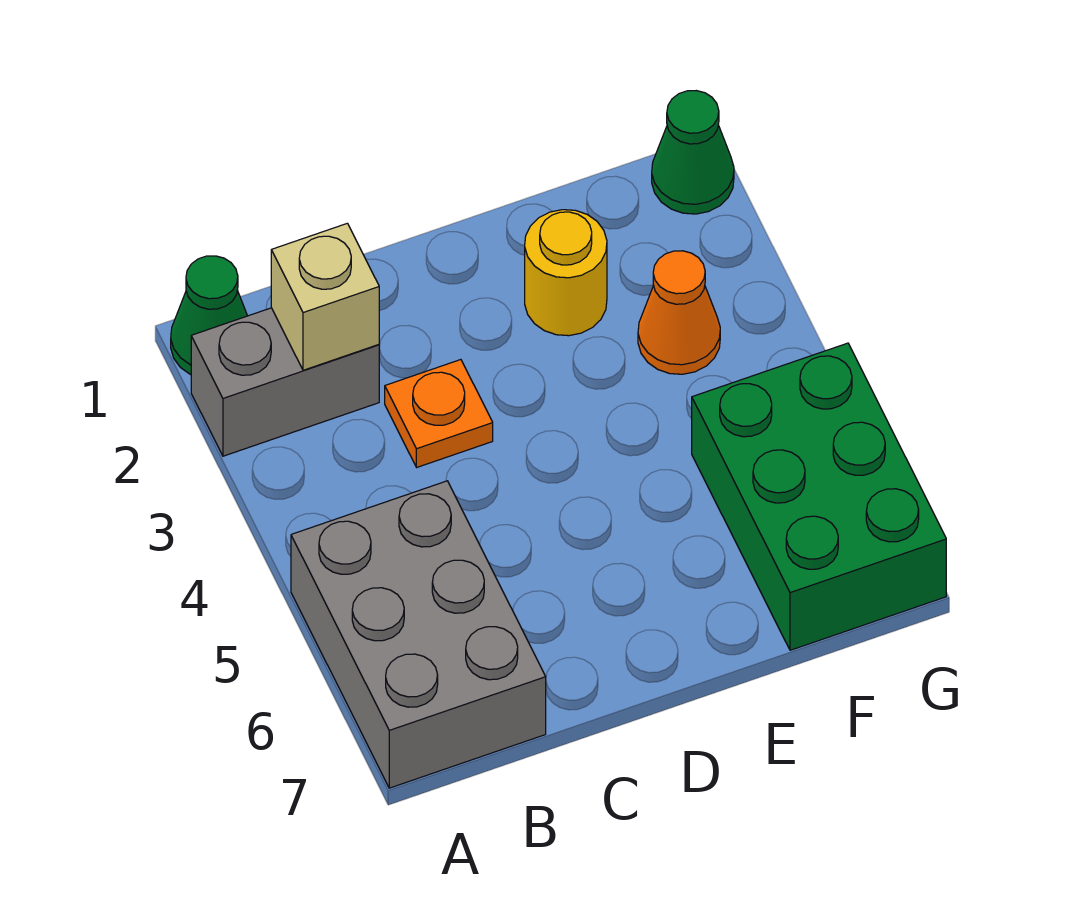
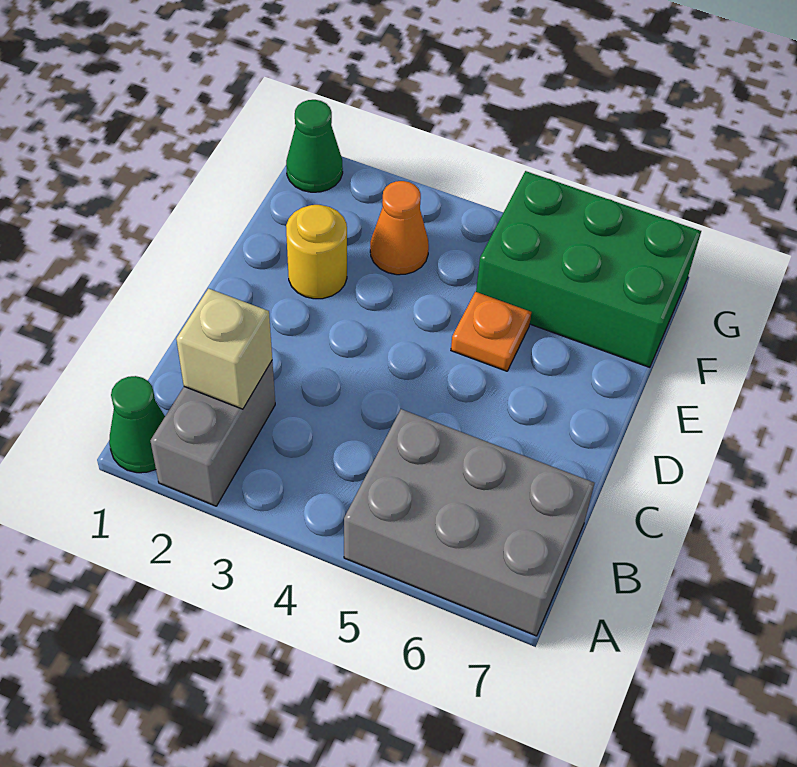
orange 1x1 plate [385,360,493,467] -> orange 1x1 plate moved to [451,292,531,371]

